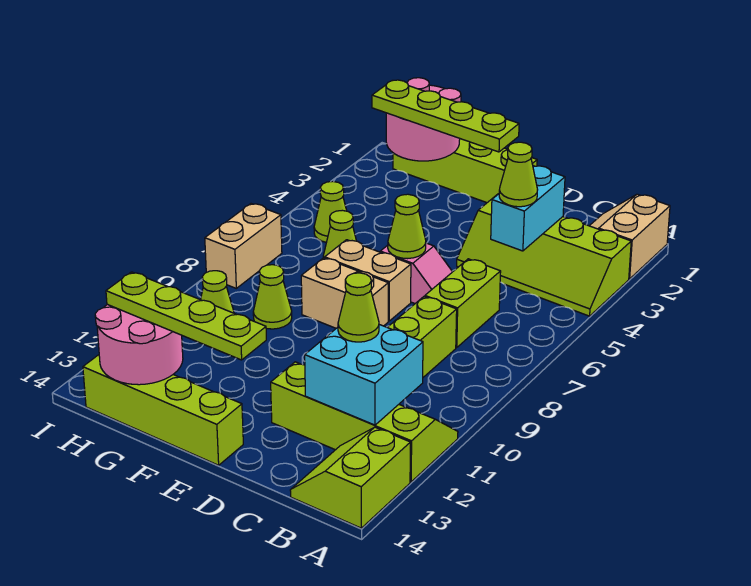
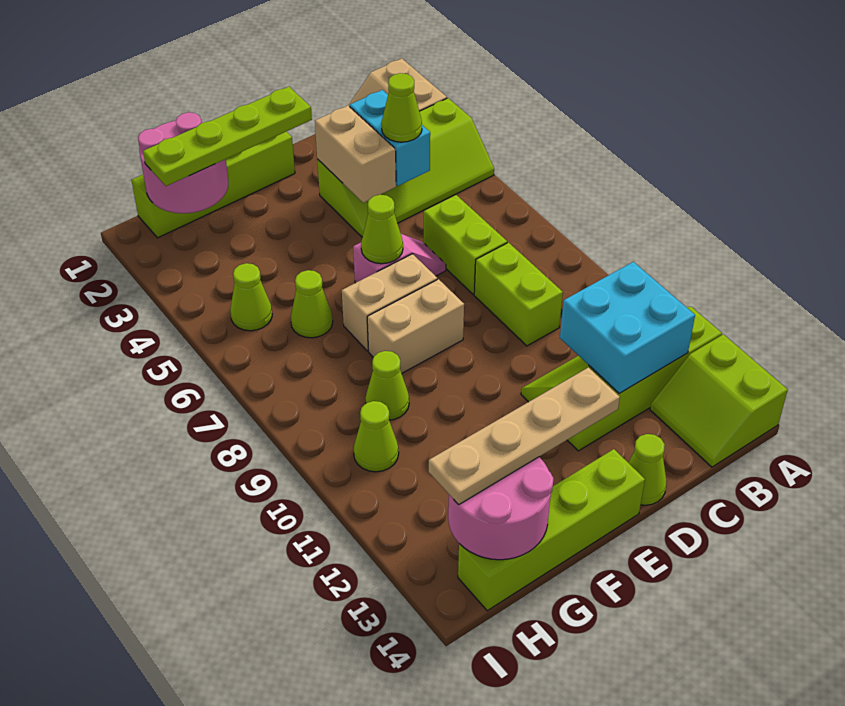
lime 1x1 cone [338,273,379,342] -> lime 1x1 cone moved to [628,434,667,505]
lime 1x4 plate [106,272,266,360] -> tan 1x4 plate [429,367,620,505]
tan 1x2 brick [205,204,282,288] -> tan 1x2 brick moved to [315,106,396,203]

